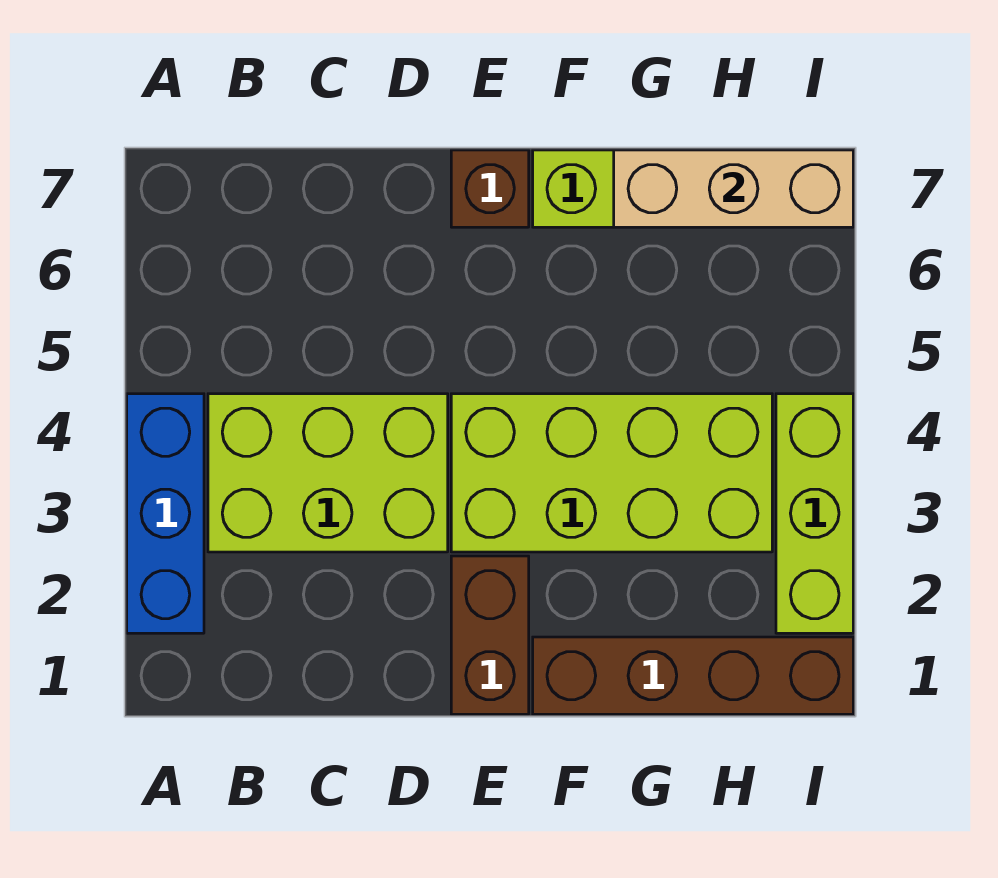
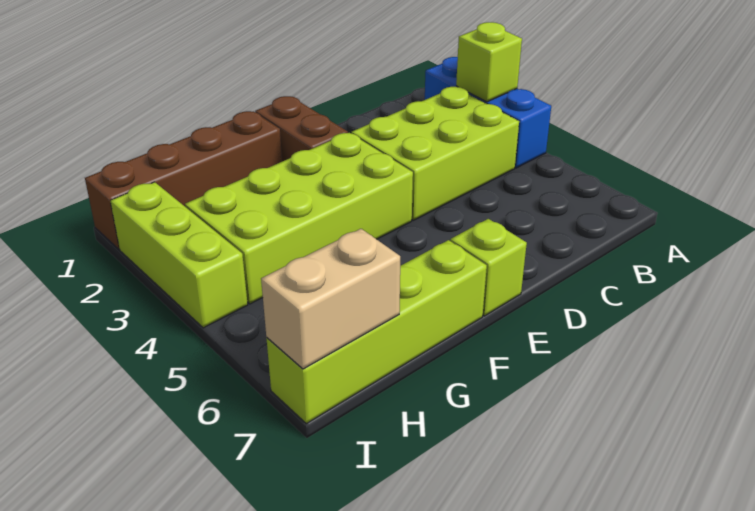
none -> lime 1x1 brick [456,22,522,102]
brown 1x1 brick [451,150,529,227] -> lime 1x1 brick [450,219,527,316]
tan 1x3 brick [614,150,853,227] -> tan 1x2 brick [261,229,400,369]

